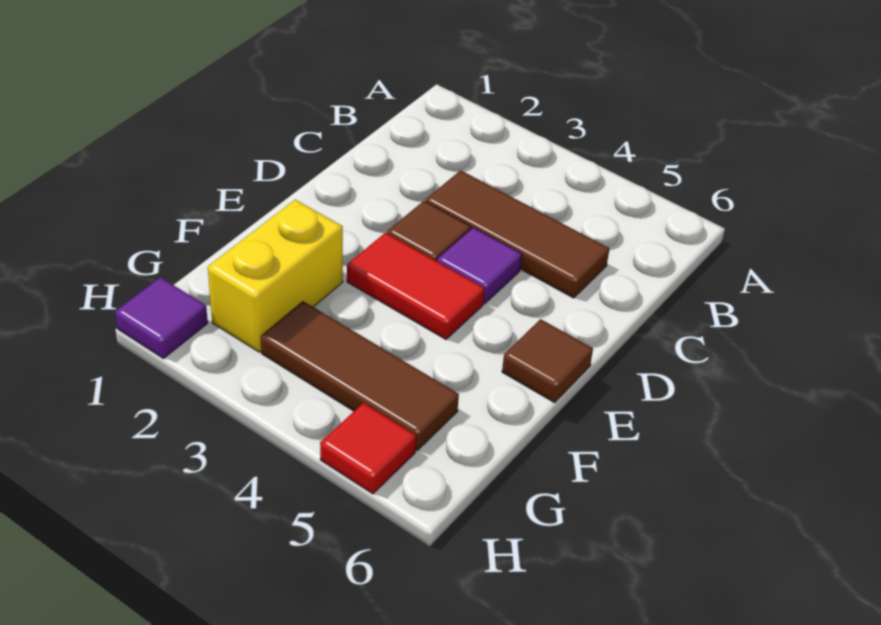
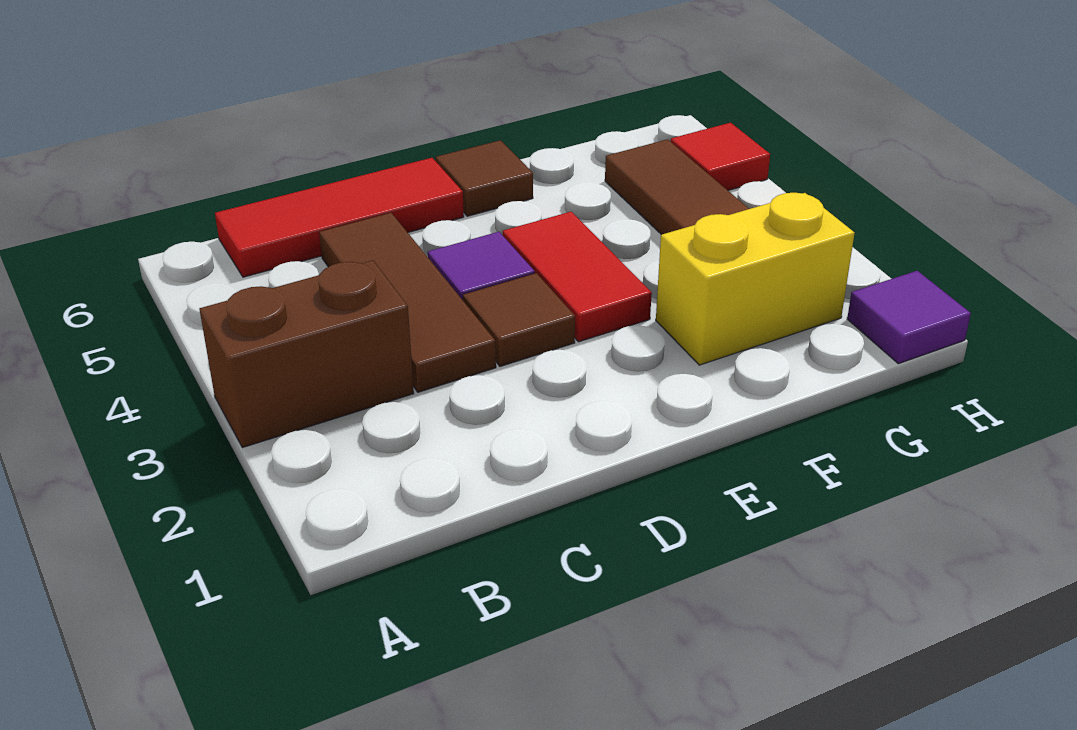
none -> brown 1x2 brick [199,260,414,448]
none -> red 1x3 tile [215,158,464,277]

